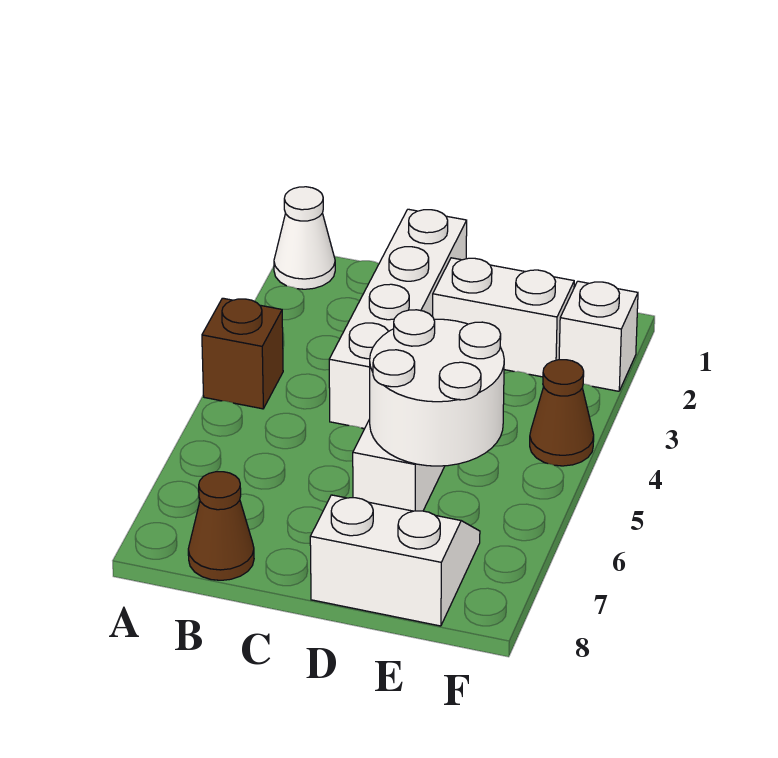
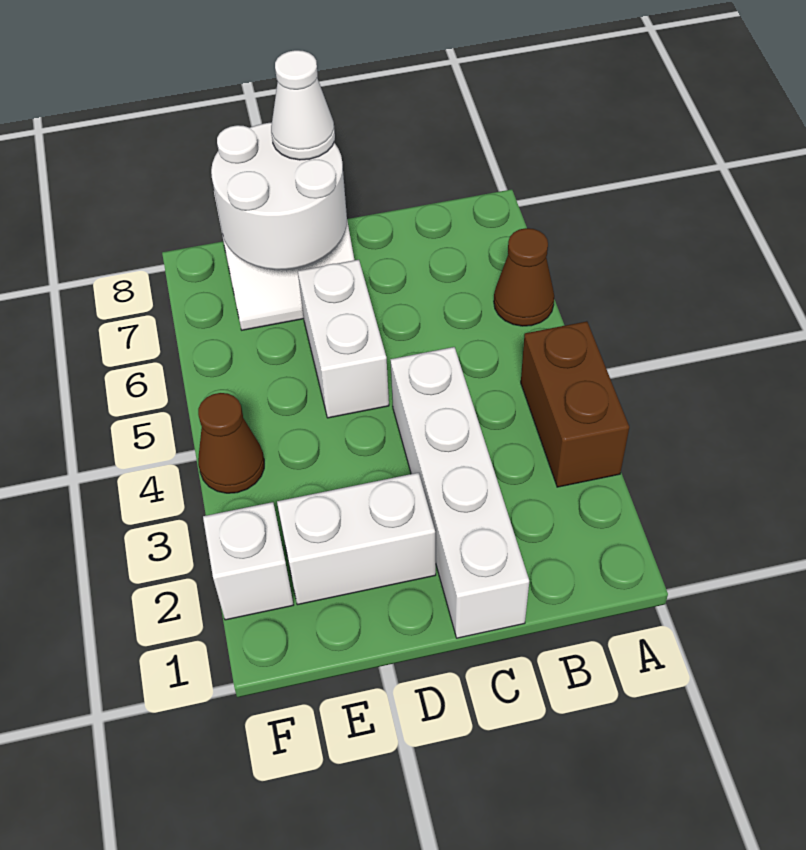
white 1x1 cone [274,187,335,289] -> white 1x1 cone moved to [271,50,335,160]
brown 1x1 brick [202,298,283,409] -> brown 1x2 brick [521,321,629,487]
brown 1x1 cone [188,472,254,580] -> brown 1x1 cone moved to [494,228,554,326]
white 2x2 round brick [370,310,504,466] -> white 2x2 round brick moved to [211,122,347,270]

